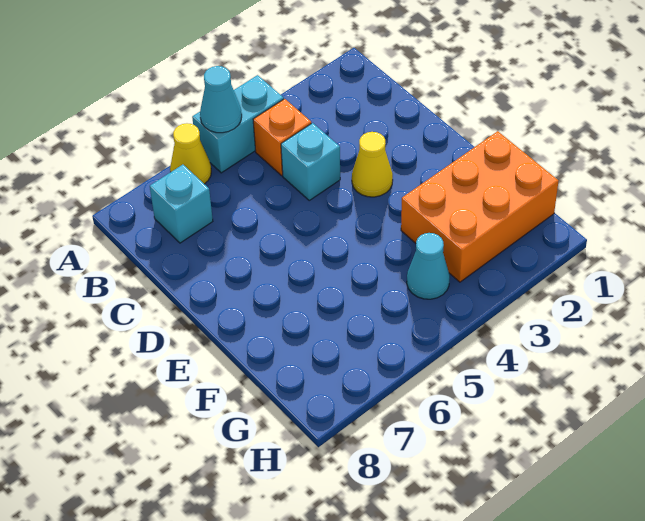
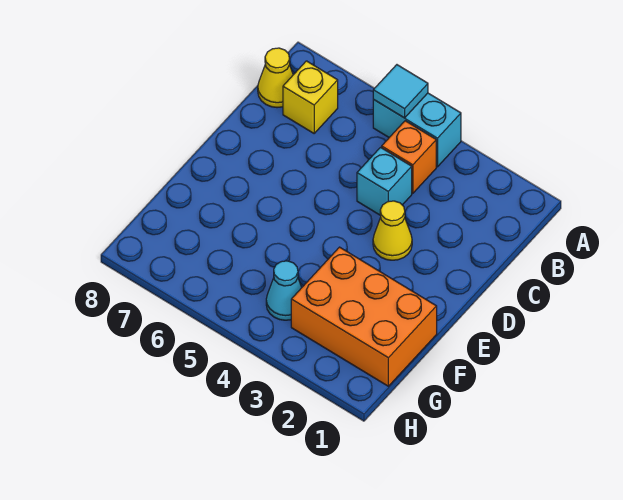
cyan 1x1 cone [200,66,242,133] -> cyan 1x1 tile [373,65,428,118]
yellow 1x1 cone [170,123,211,184] -> yellow 1x1 cone moved to [258,48,293,108]
cyan 1x1 brick [150,165,213,243] -> yellow 1x1 brick [283,61,338,133]

